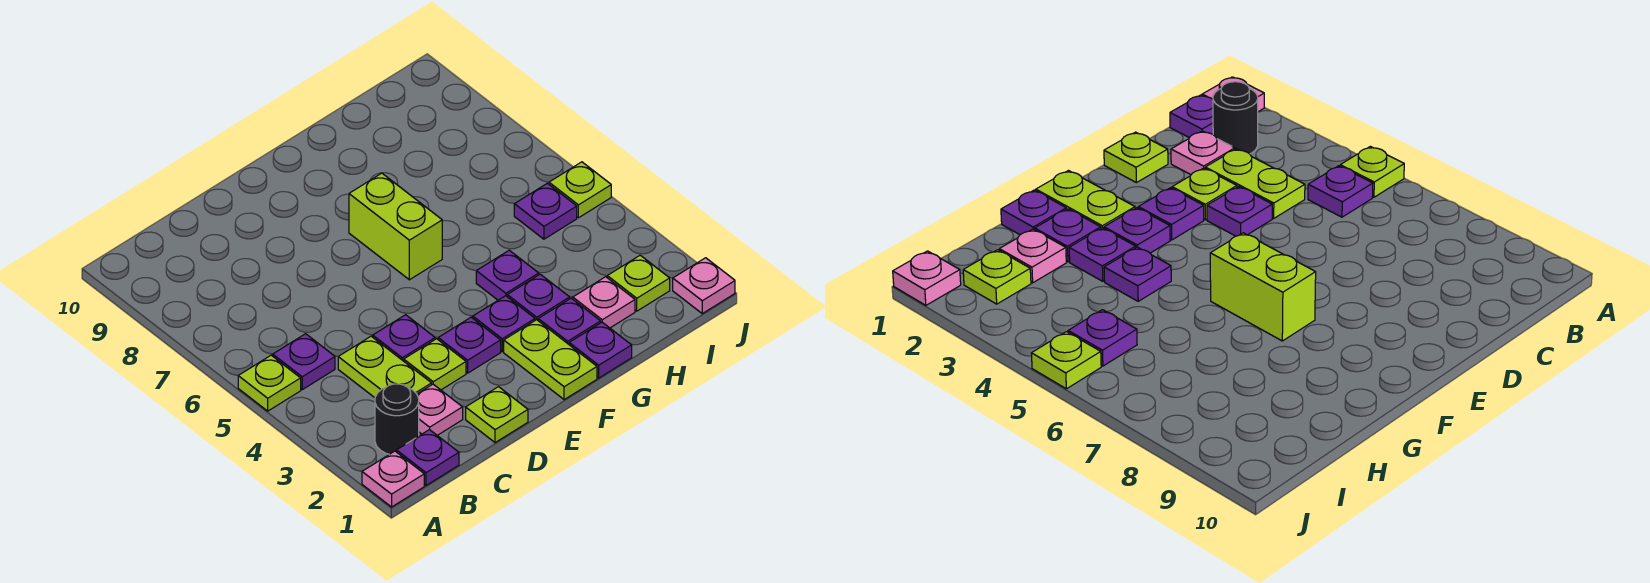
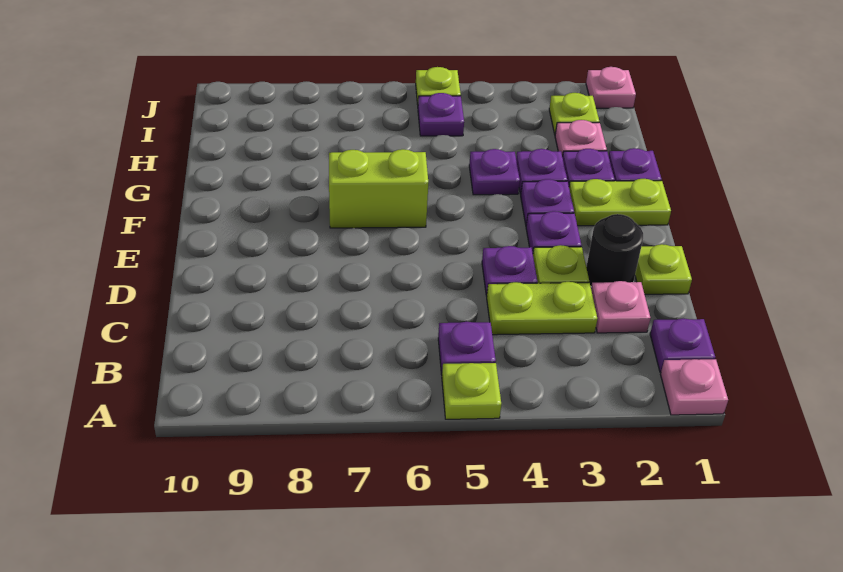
black 1x1 round brick [375,384,419,454] -> black 1x1 round brick moved to [586,214,643,286]

